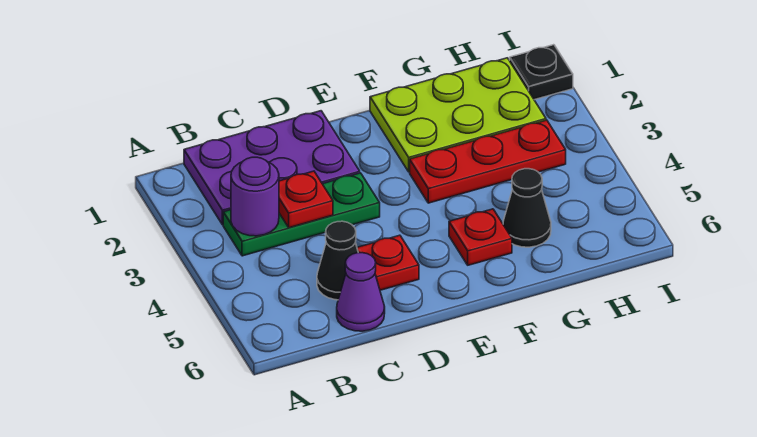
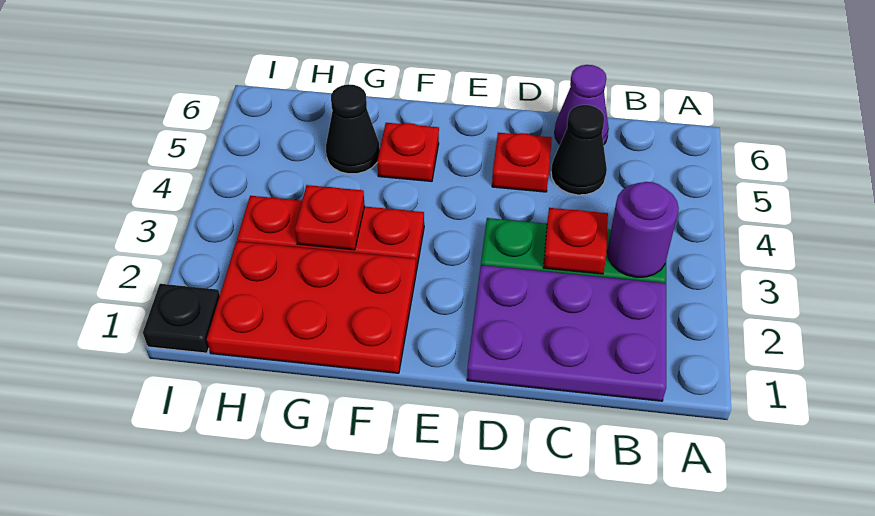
lime 2x3 plate [370,58,546,172] -> red 2x3 plate [207,241,416,373]
none -> red 1x1 plate [295,185,365,250]

